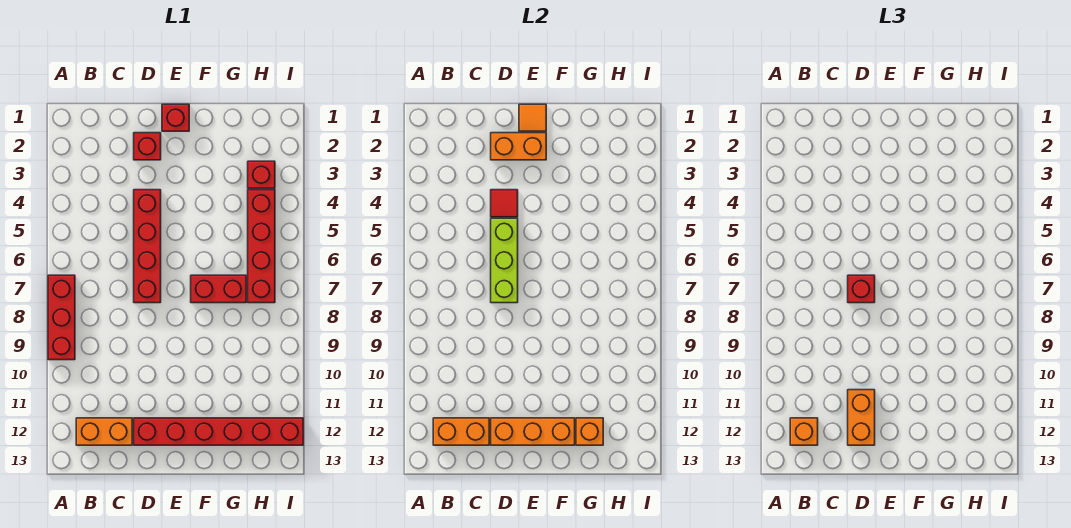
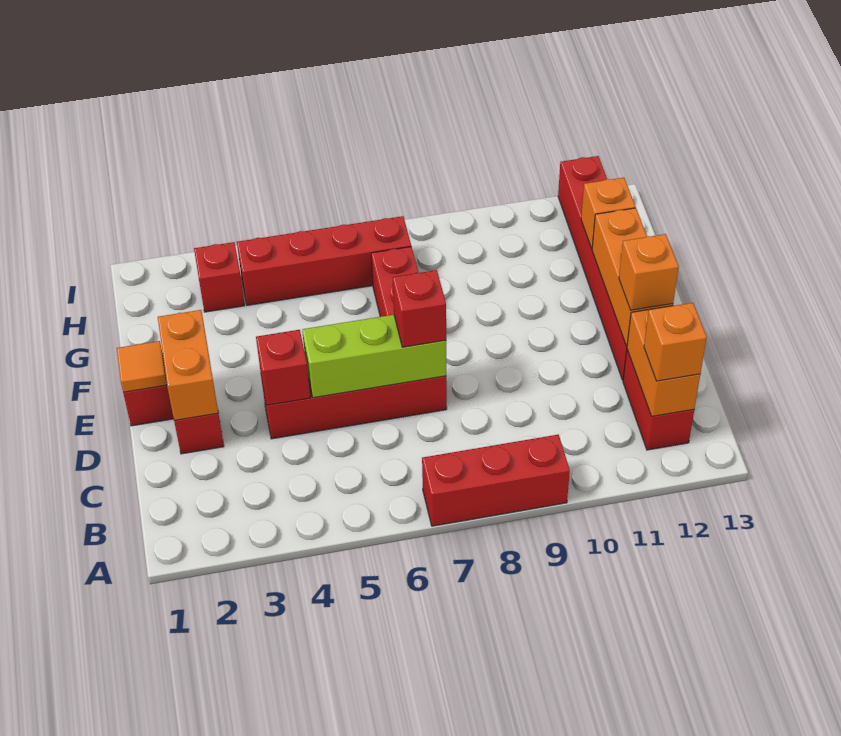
orange 1x2 brick [76,418,132,445] -> red 1x2 brick [623,350,694,450]
red 1x1 tile [491,190,518,217] -> red 1x1 brick [256,330,310,405]
orange 1x2 brick [848,390,875,445] -> orange 1x1 brick [619,234,679,310]

